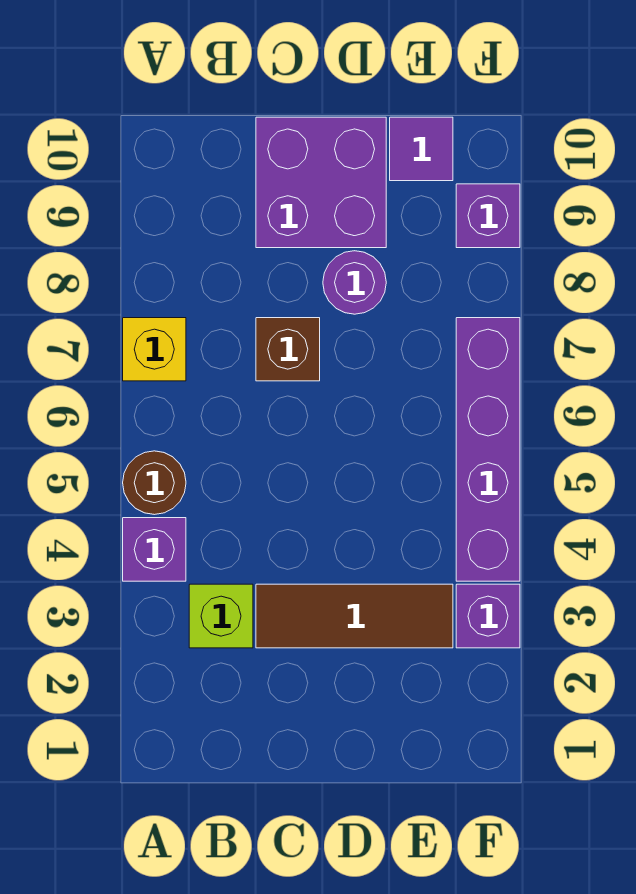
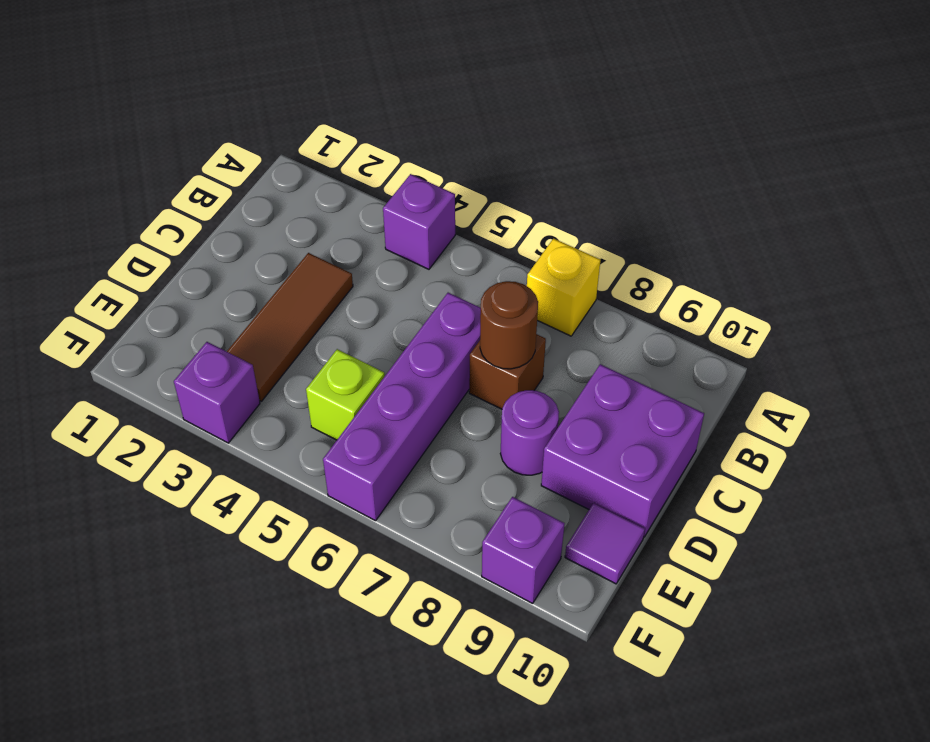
brown 1x1 round brick [123,451,186,515] -> brown 1x1 round brick moved to [480,281,538,369]
lime 1x1 brick [189,584,253,648] -> lime 1x1 brick moved to [306,349,385,440]
purple 1x4 brick [456,318,520,581] -> purple 1x4 brick turned to [323,293,481,521]

